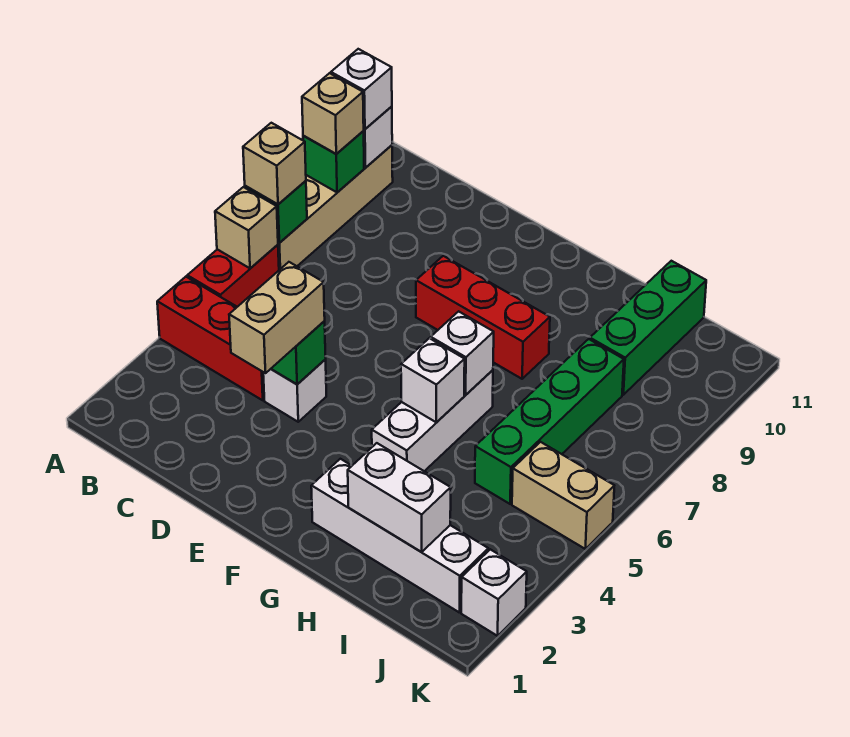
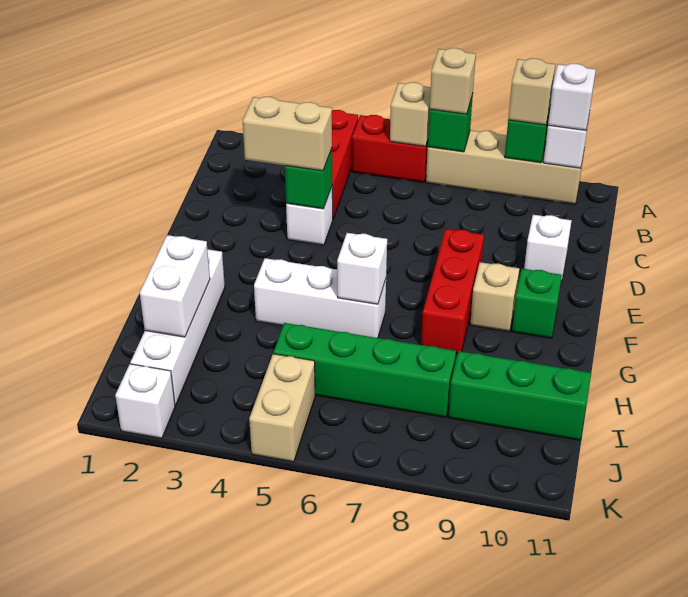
none -> tan 1x1 brick [470,262,519,332]
none -> green 1x1 brick [512,269,562,338]
white 1x1 brick [401,338,465,422] -> white 1x1 brick moved to [524,215,572,282]

